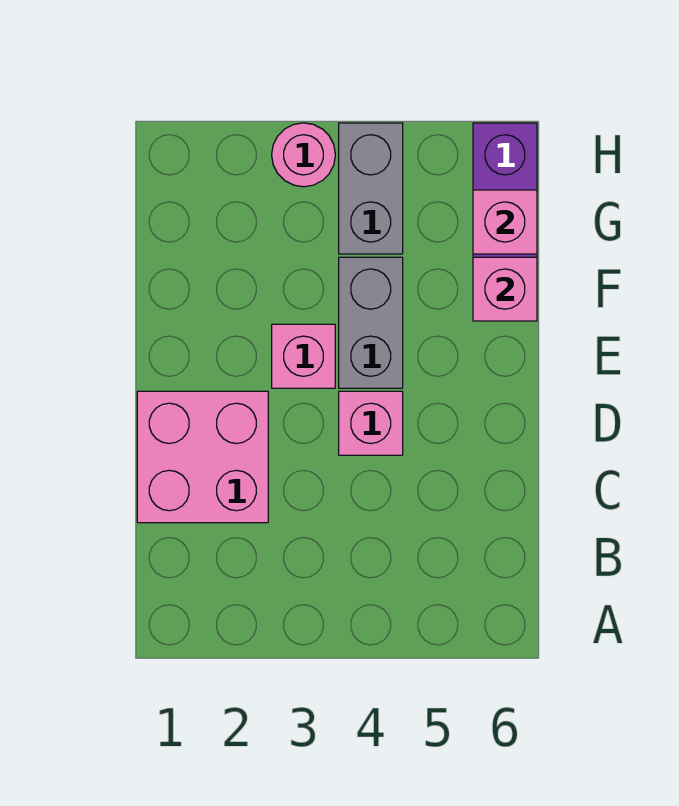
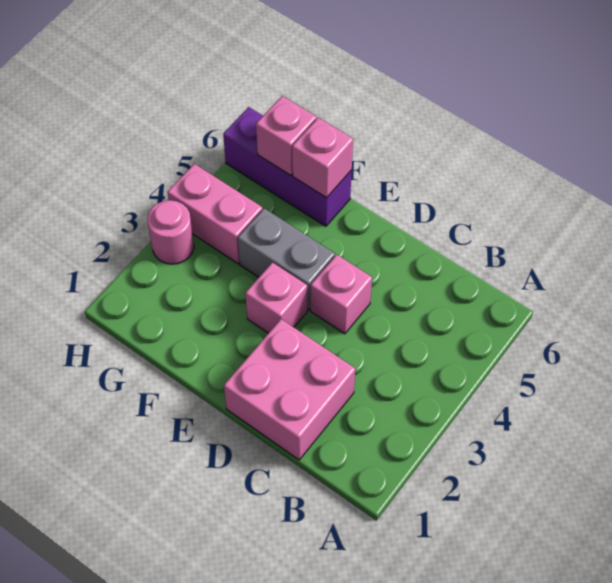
grey 1x2 brick [339,123,403,254] -> pink 1x2 brick [168,164,263,264]

